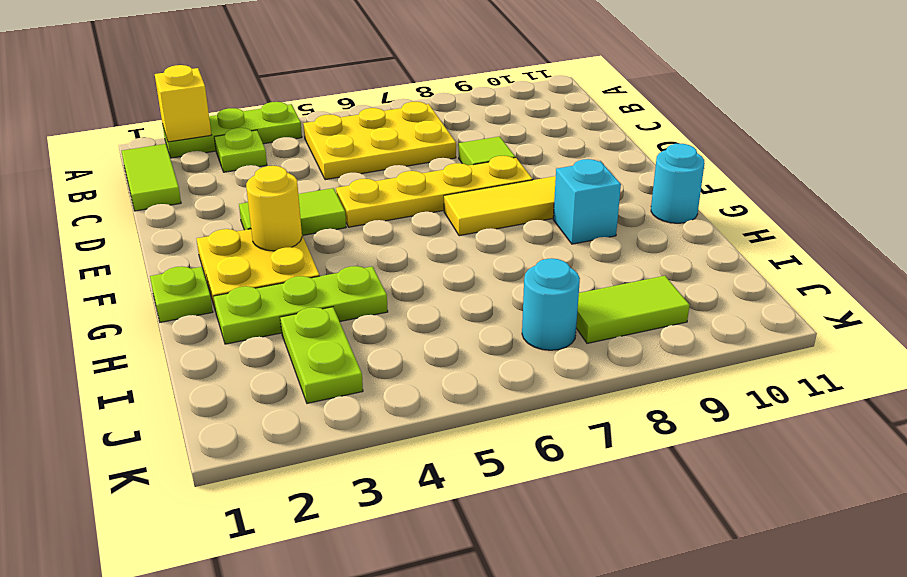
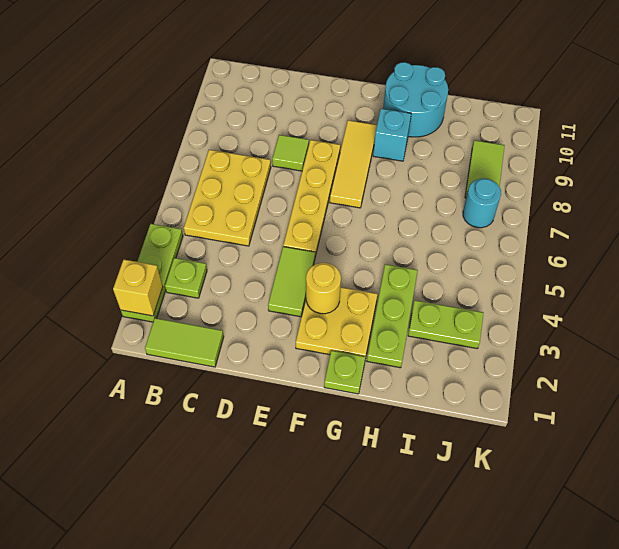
cyan 1x1 round brick [651,143,705,223] -> cyan 2x2 round brick [383,62,448,137]

